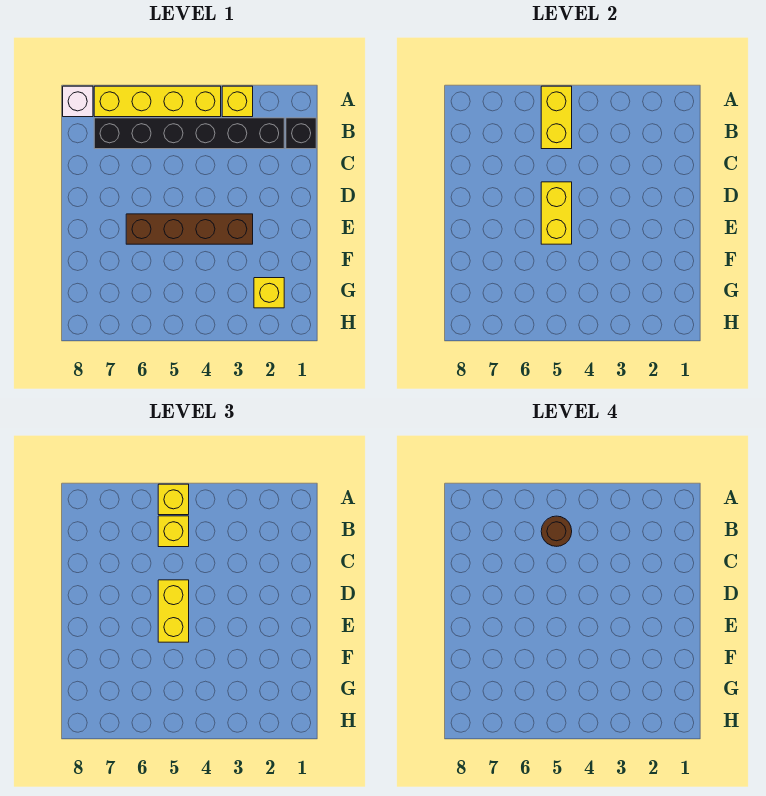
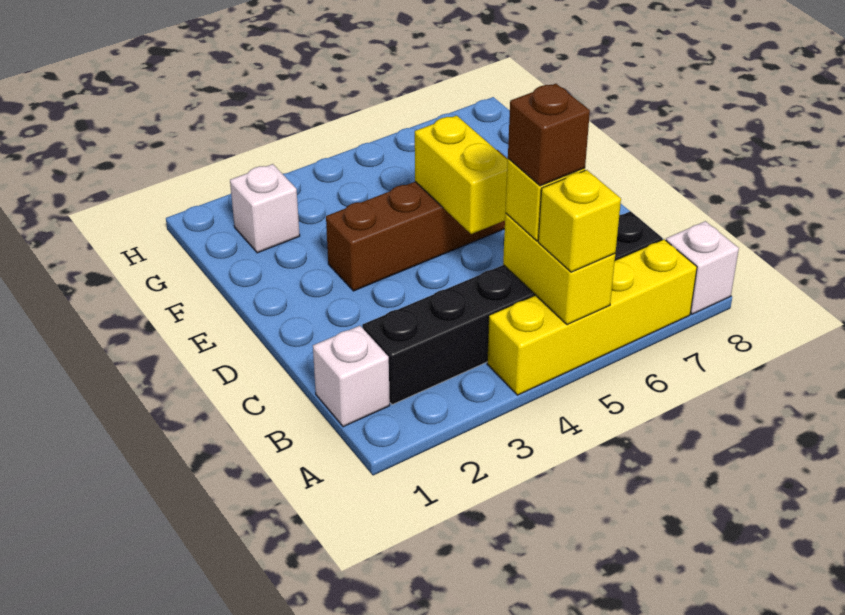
yellow 1x1 brick [222,86,253,117] -> none
black 1x1 brick [286,118,316,149] -> white 1x1 brick [313,326,390,427]
brown 1x1 round brick [541,516,572,546] -> brown 1x1 brick [508,84,590,186]
yellow 1x2 brick [158,580,189,642] -> none
yellow 1x1 brick [254,278,284,308] -> white 1x1 brick [230,164,300,253]

